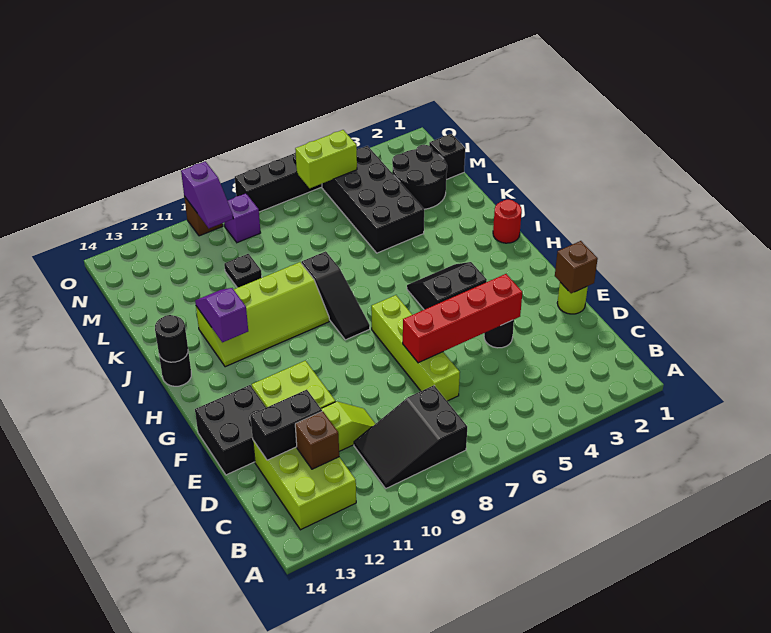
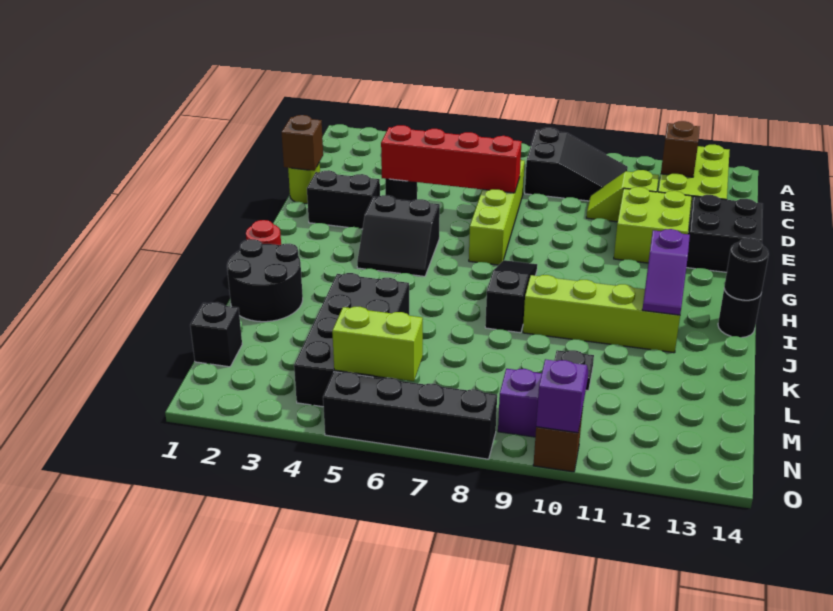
black 1x2 brick [250,390,322,460] -> black 1x2 brick moved to [307,170,380,229]
black 2x2 round brick [392,145,447,209] -> black 2x2 round brick moved to [227,239,303,322]

